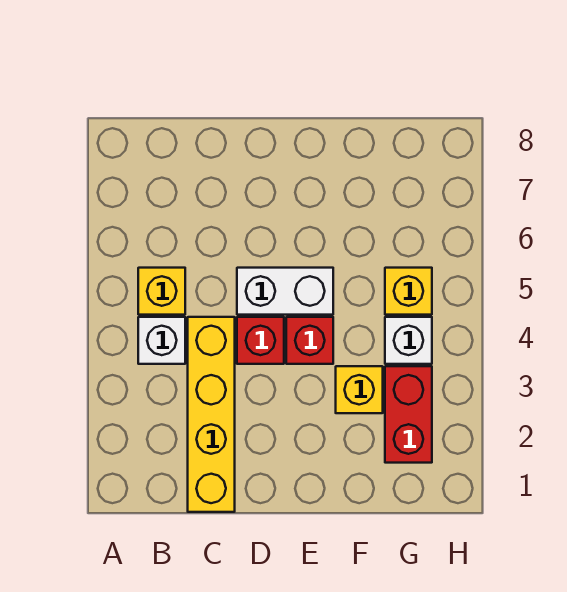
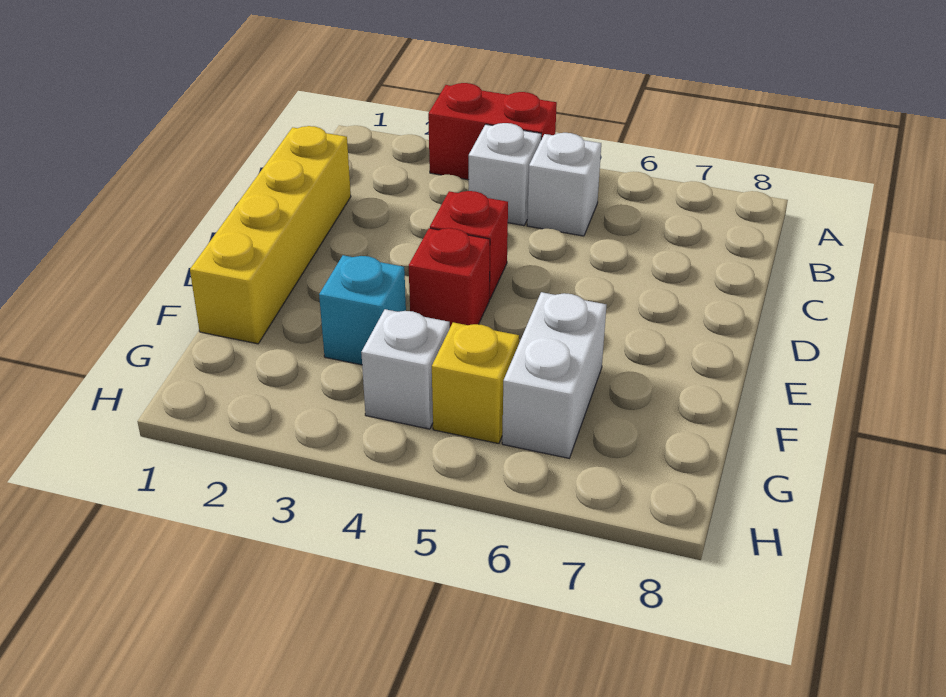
yellow 1x1 brick [138,268,185,315] -> white 1x1 brick [527,133,601,236]
yellow 1x4 brick [188,317,235,512] -> yellow 1x4 brick turned to [190,126,351,344]
white 1x2 brick [237,268,333,315] -> white 1x2 brick moved to [502,292,606,458]
yellow 1x1 brick [336,366,383,413] -> cyan 1x1 brick [319,255,406,365]
red 1x2 brick [385,366,432,463] -> red 1x2 brick moved to [428,83,557,180]

